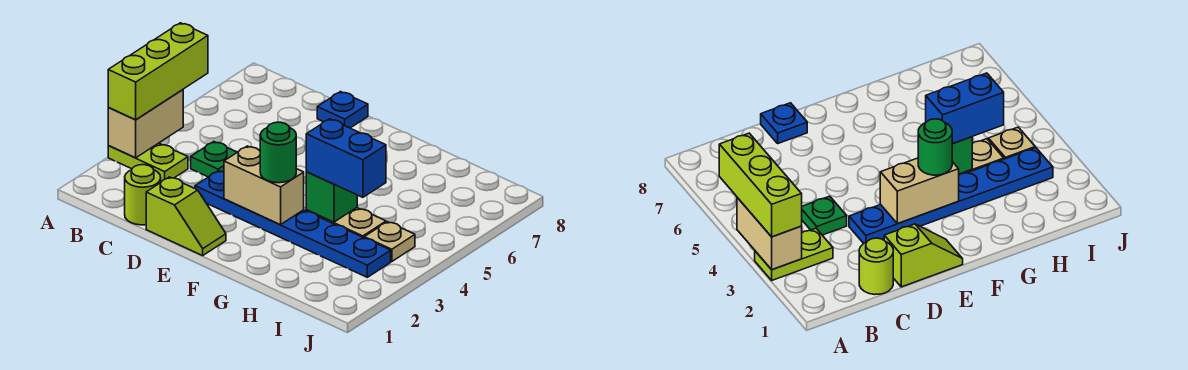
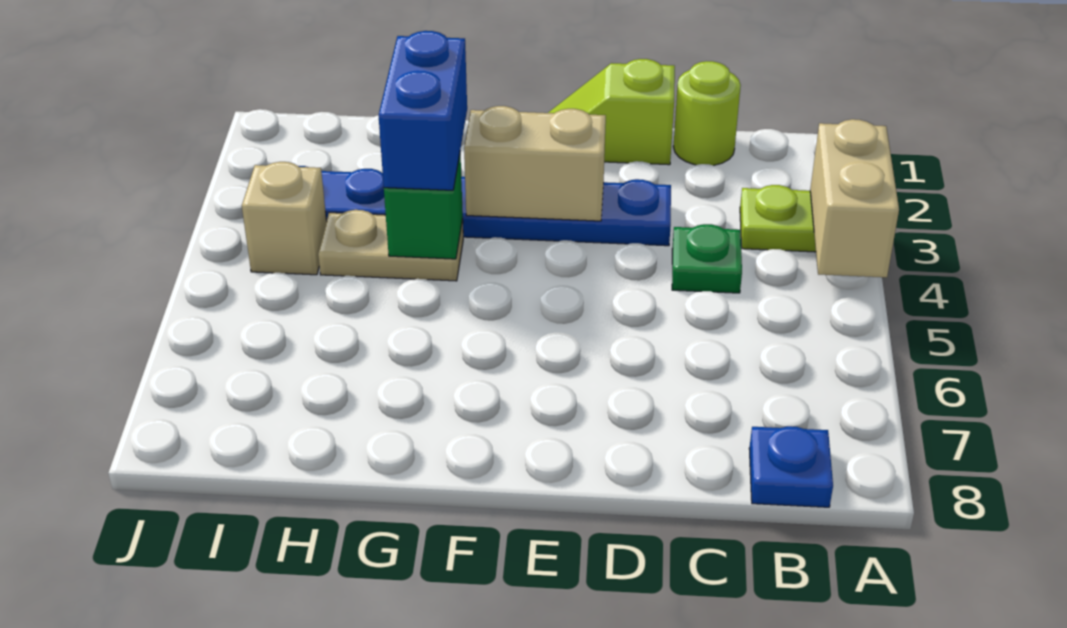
lime 1x3 brick [108,23,208,120] -> none
blue 1x1 plate [317,92,368,128] -> blue 1x1 plate moved to [749,426,833,507]
green 1x1 round brick [260,122,296,183] -> none
blue 1x2 brick [306,119,386,197] -> blue 1x2 brick turned to [378,31,467,190]
tan 1x1 plate [364,222,415,262] -> tan 1x1 brick [242,162,327,275]

